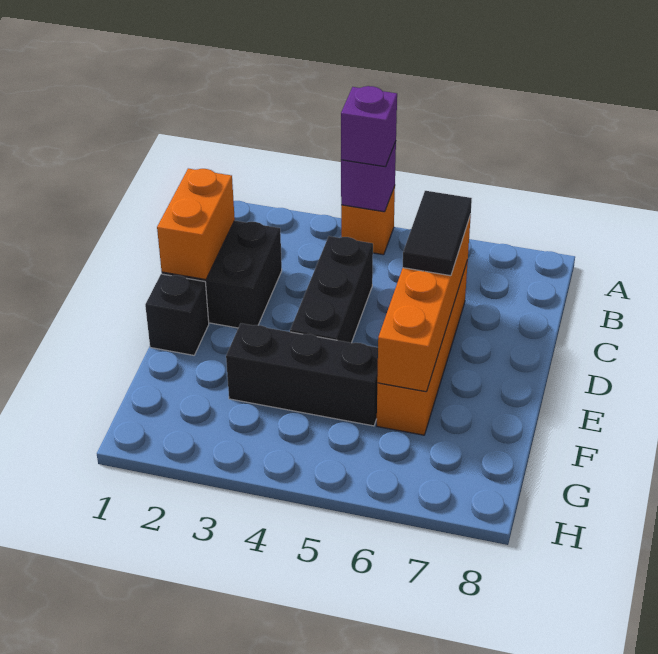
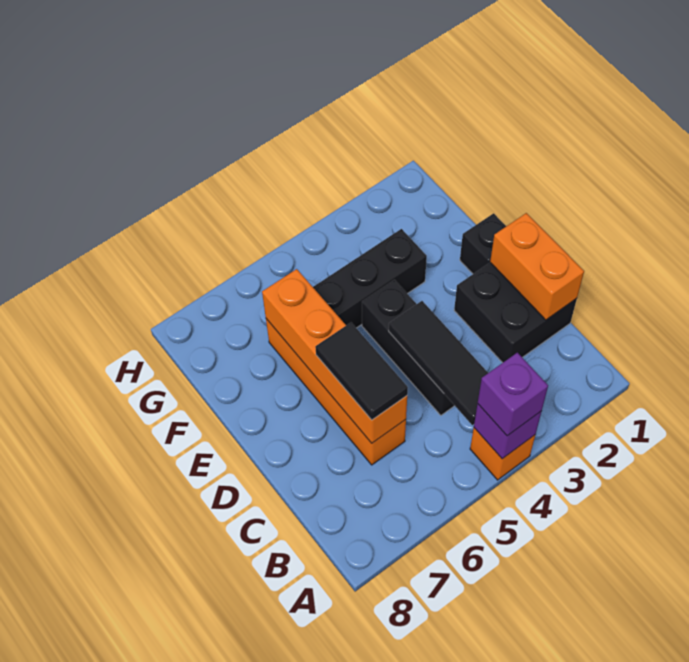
none -> black 1x3 tile [389,301,488,425]

